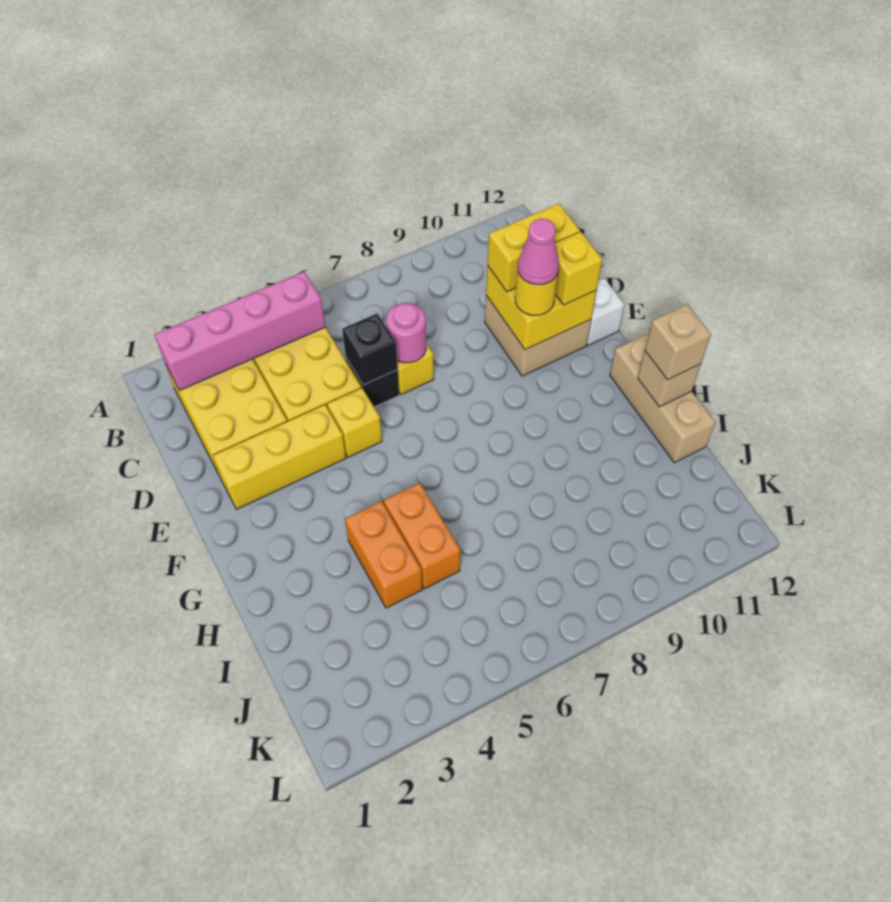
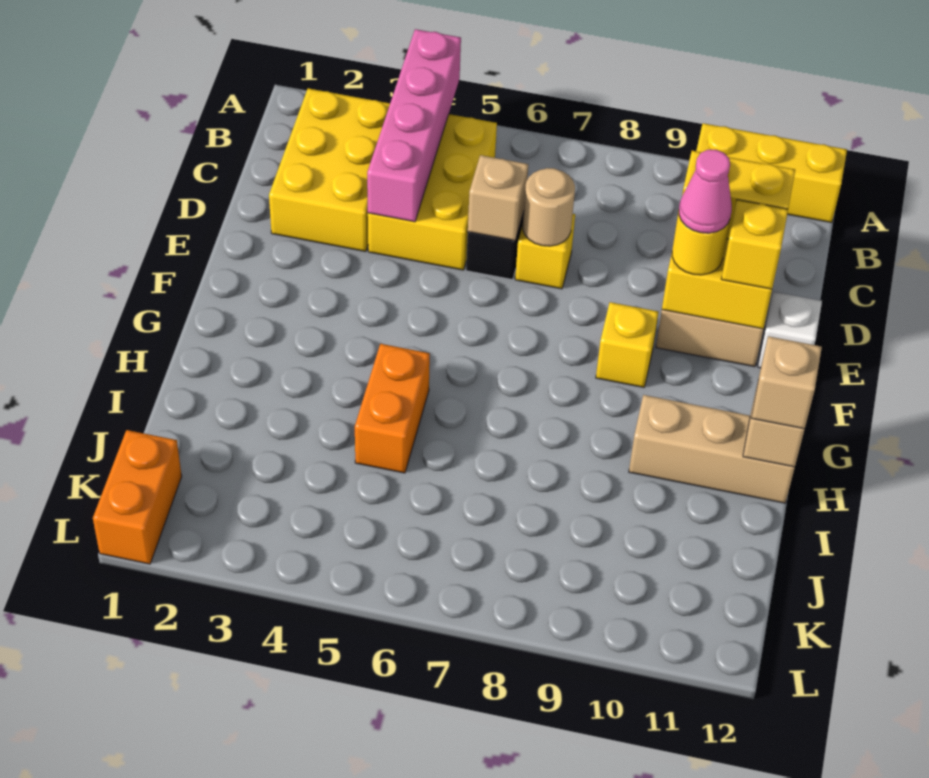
pink 1x4 brick [154,271,325,391] -> pink 1x4 brick turned to [367,29,461,222]
black 1x1 brick [342,313,398,385] -> tan 1x1 brick [468,155,528,241]
pink 1x1 round brick [386,303,426,363] -> tan 1x1 round brick [523,168,575,246]
yellow 1x3 brick [213,405,346,509] -> yellow 1x3 brick moved to [696,123,847,223]
yellow 1x1 brick [327,388,382,457] -> yellow 1x1 brick moved to [596,302,659,387]
tan 1x3 brick [610,334,715,463] -> tan 1x3 brick turned to [629,395,795,503]
orange 1x2 brick [345,501,422,608] -> orange 1x2 brick moved to [93,430,182,564]

